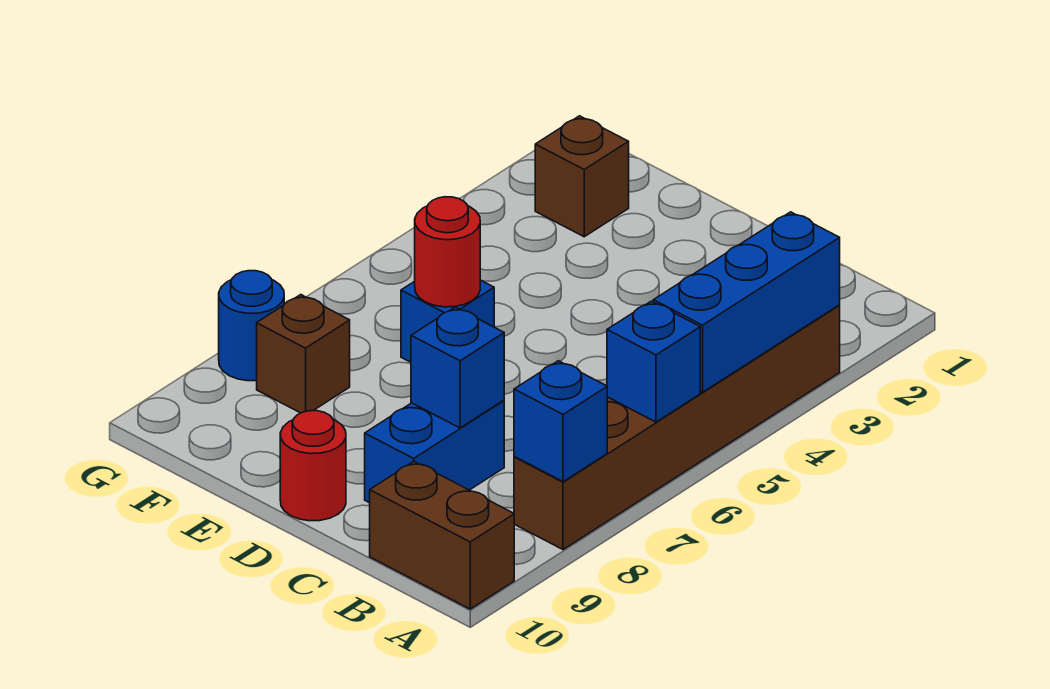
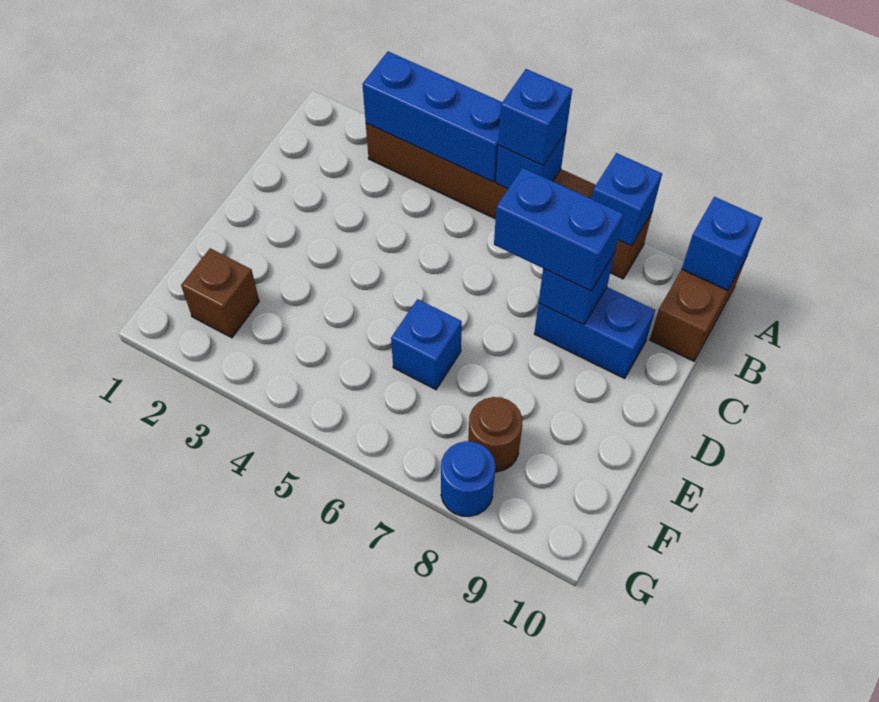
none -> blue 1x1 brick [498,69,572,165]
none -> blue 1x1 brick [682,197,762,290]
none -> blue 1x2 brick [494,168,623,291]
red 1x1 round brick [280,411,346,521] -> none
red 1x1 round brick [415,197,480,307] -> none
brown 1x1 brick [257,295,350,413] -> brown 1x1 round brick [468,397,522,472]

